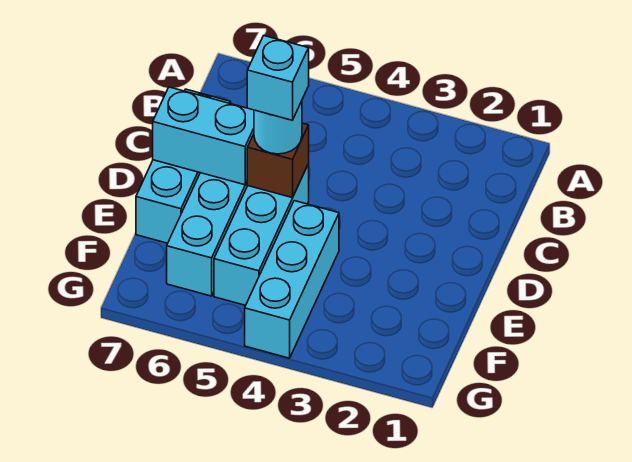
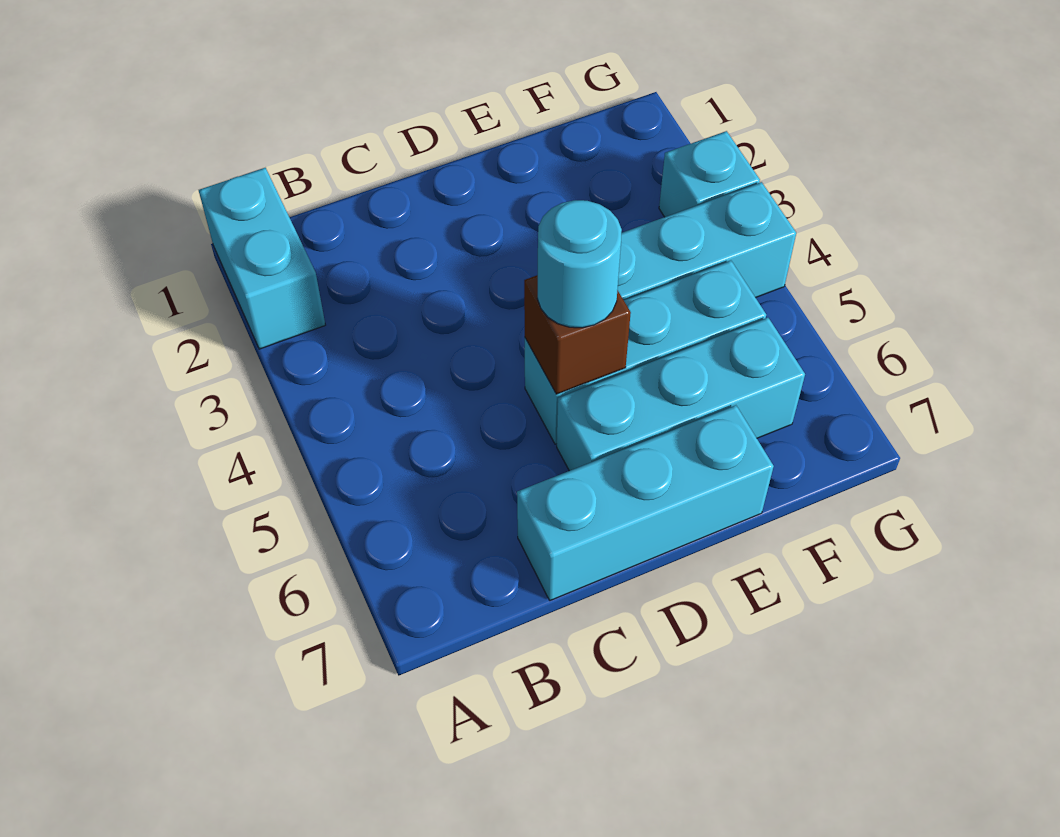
cyan 1x1 brick [247,36,309,120] -> cyan 1x1 brick moved to [659,131,760,217]
cyan 1x2 brick [153,87,254,185] -> cyan 1x2 brick moved to [199,168,325,349]

